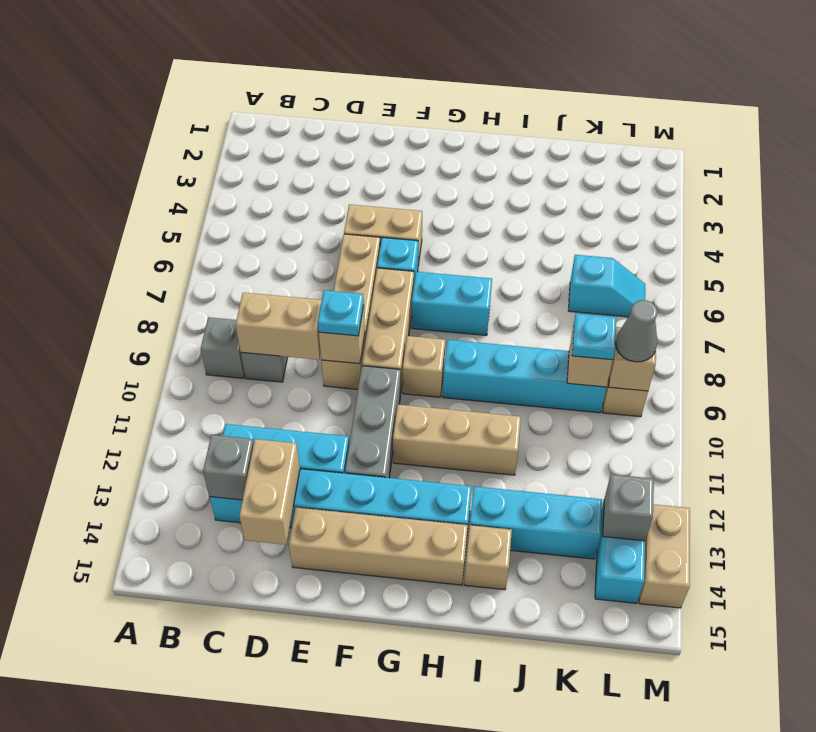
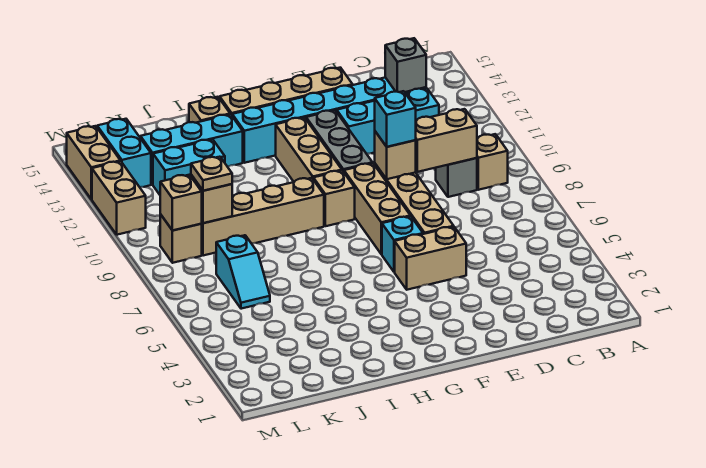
grey 1x1 brick [201,317,245,378] -> tan 1x1 brick [477,134,508,190]
tan 1x2 brick [239,439,300,545] -> tan 1x2 brick moved to [92,161,146,235]
cyan 1x1 plate [318,290,364,336] -> cyan 1x1 brick [375,91,416,147]
cyan 1x2 brick [412,272,492,336] -> cyan 1x2 brick moved to [153,139,225,195]
tan 1x3 brick [393,405,521,475] -> tan 1x3 brick turned to [276,118,342,182]
cyan 1x4 brick [443,340,606,413] -> tan 1x4 brick [202,178,324,256]
cyan 1x2 slope [568,255,645,317] -> cyan 1x2 slope turned to [216,235,270,309]
cyan 1x1 plate [572,313,616,360] -> tan 1x1 plate [191,157,232,191]
grey 1x1 cone [615,300,658,362] -> none
grey 1x1 brick [603,474,654,541] -> none

